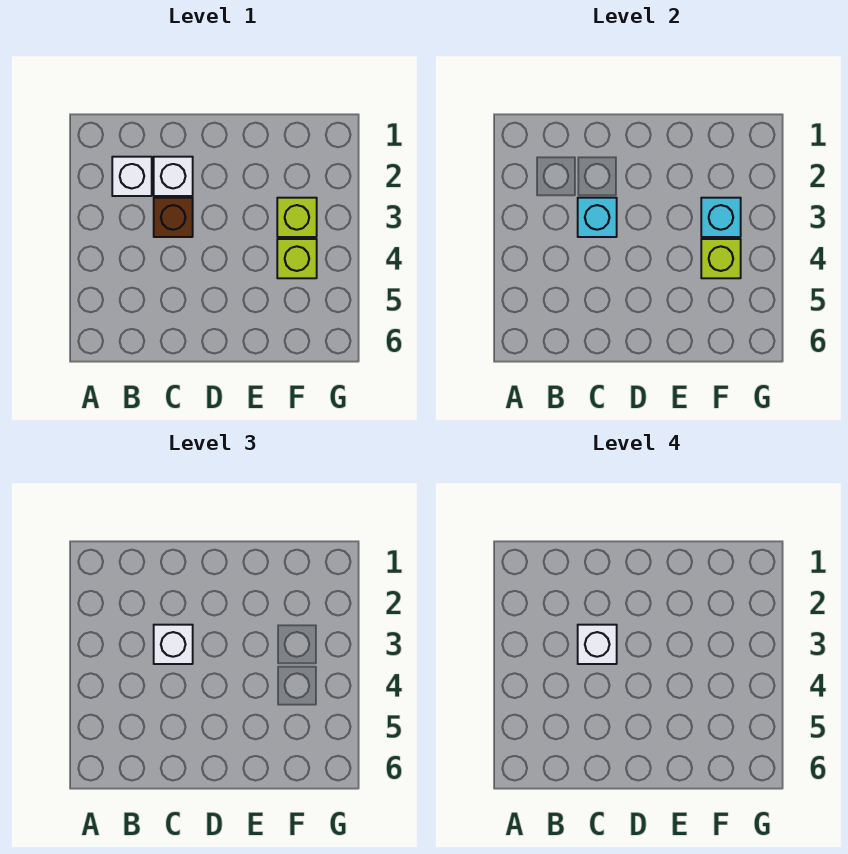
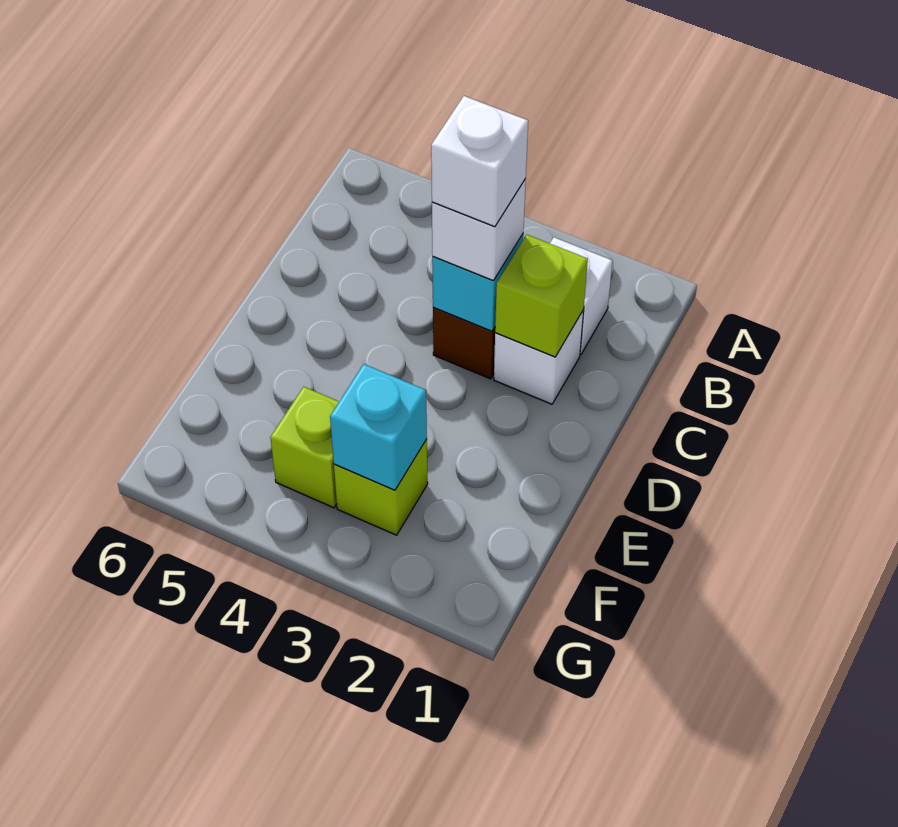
lime 1x1 brick [701,239,741,278] -> lime 1x1 brick moved to [495,234,588,357]

